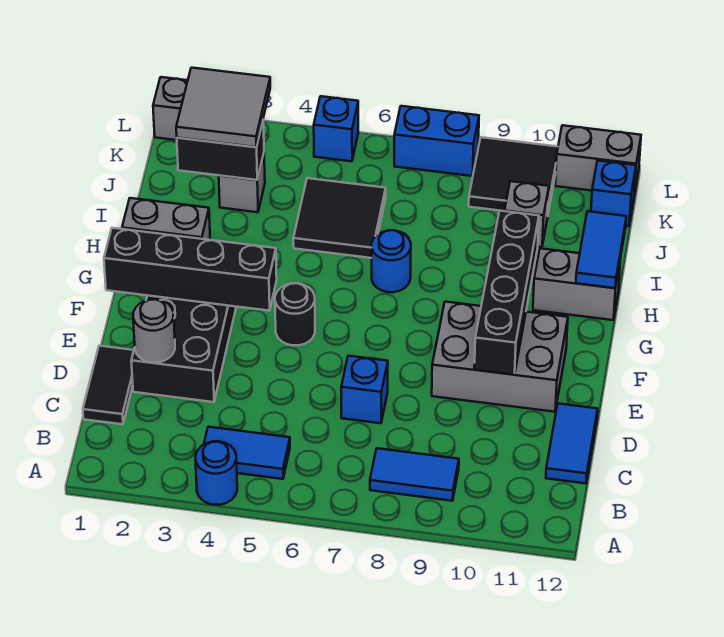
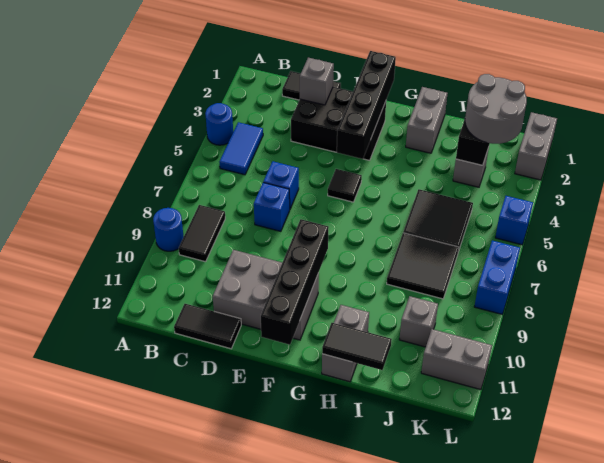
blue 1x2 tile [370,448,459,501] -> black 1x2 tile [179,205,225,262]
blue 1x2 tile [546,404,598,483] -> black 1x2 tile [174,304,241,349]
grey 1x1 round brick [133,299,175,363] -> grey 1x1 brick [300,58,334,105]
grey 2x3 brick [432,302,568,412] -> grey 2x3 brick turned to [213,250,319,340]
black 1x4 brick [474,211,539,375] -> black 1x4 brick turned to [261,219,329,345]
black 1x1 round brick [275,283,315,345] -> black 1x1 tile [328,169,362,202]
blue 1x1 round brick [372,230,411,292] -> blue 1x1 round brick moved to [153,208,184,251]
blue 1x2 tile [576,211,626,288] -> black 1x2 tile [322,323,392,370]
grey 2x2 tile [176,68,270,147] -> grey 2x2 round brick [465,74,527,144]
black 2x2 tile [469,137,558,213] -> black 2x2 tile moved to [387,233,459,299]
blue 1x1 brick [591,161,636,226] -> blue 1x1 brick moved to [263,161,299,209]
grey 1x2 brick [555,125,641,194] -> grey 1x2 brick turned to [421,329,492,390]

